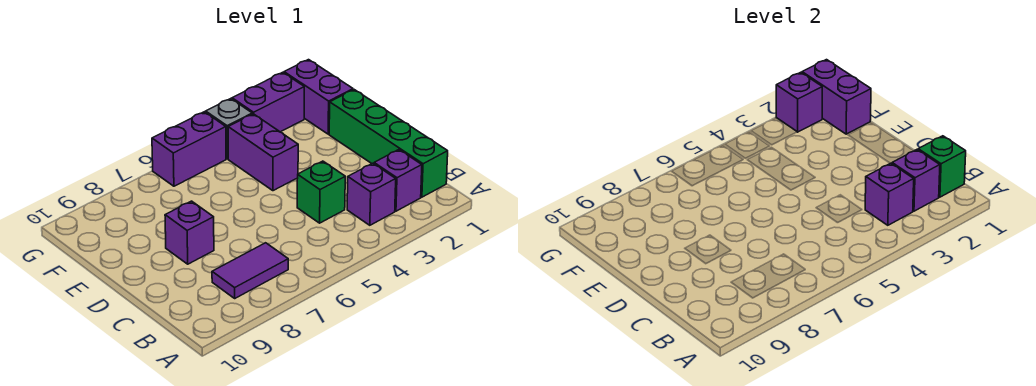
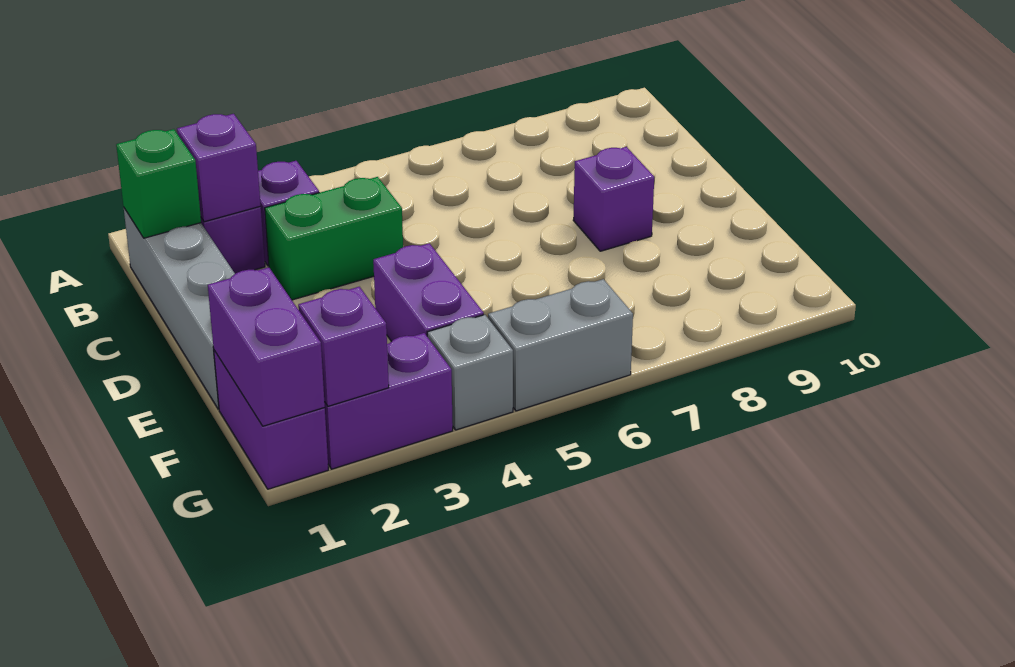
green 1x4 brick [329,90,448,197] -> grey 1x4 brick [124,208,235,409]
purple 1x1 brick [865,163,914,225] -> none
purple 1x2 tile [212,243,288,298] -> none
green 1x1 brick [297,161,345,223] -> green 1x2 brick [265,177,403,300]
purple 1x2 brick [152,112,226,186] -> grey 1x2 brick [488,279,633,411]

